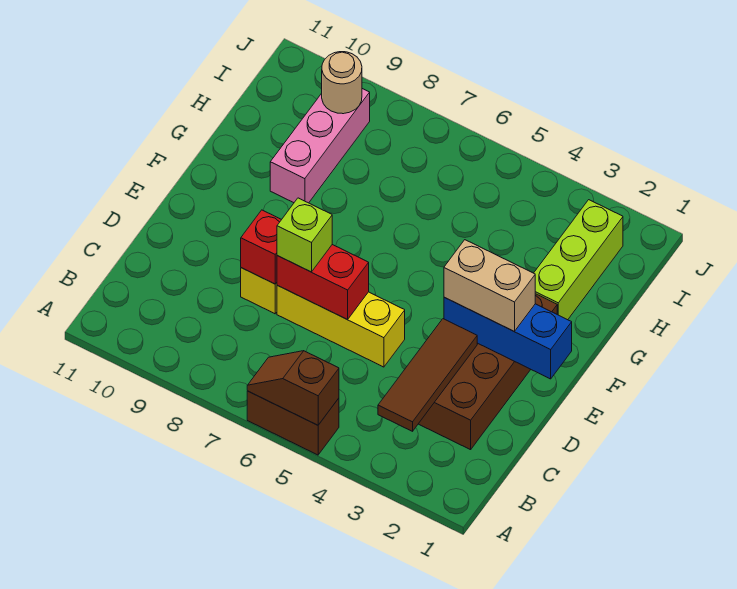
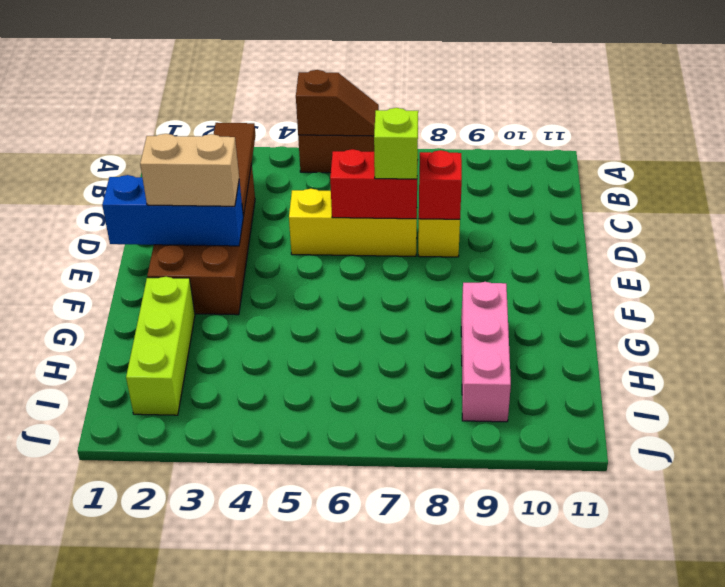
tan 1x1 round brick [322,52,362,114] -> none

